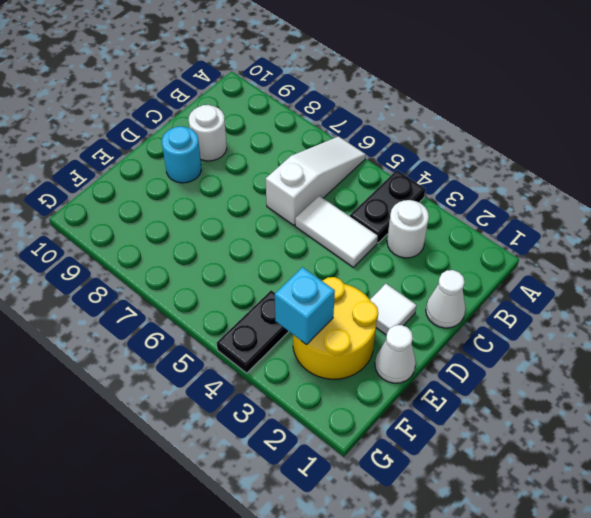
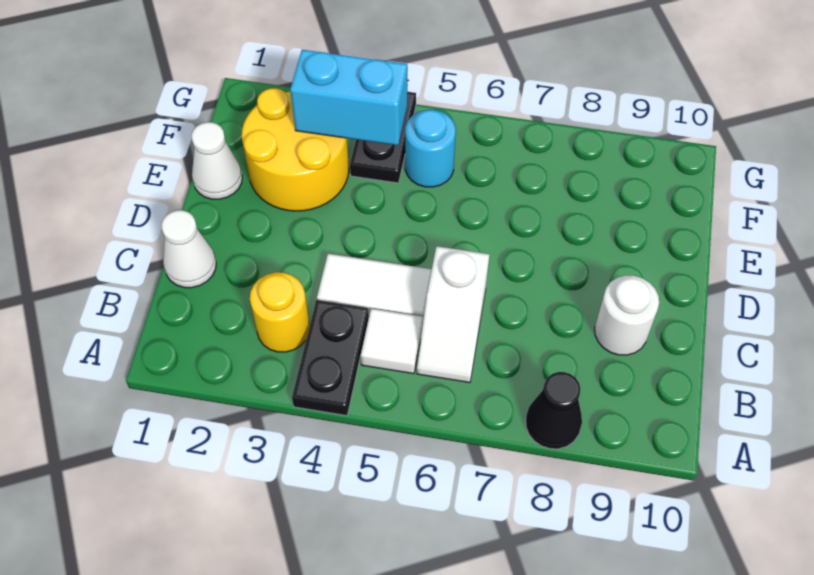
white 1x3 slope [266,137,366,225] -> white 1x2 slope [417,246,490,382]
none -> black 1x1 cone [526,372,582,449]
white 1x1 round brick [387,200,429,258] -> yellow 1x1 round brick [250,272,310,352]
white 1x1 tile [370,284,417,335] -> white 1x1 tile moved to [361,309,423,374]
cyan 1x1 round brick [162,126,201,183] -> cyan 1x1 round brick moved to [405,110,456,187]
cyan 1x1 brick [275,267,335,345] -> cyan 1x2 brick [290,50,407,145]

